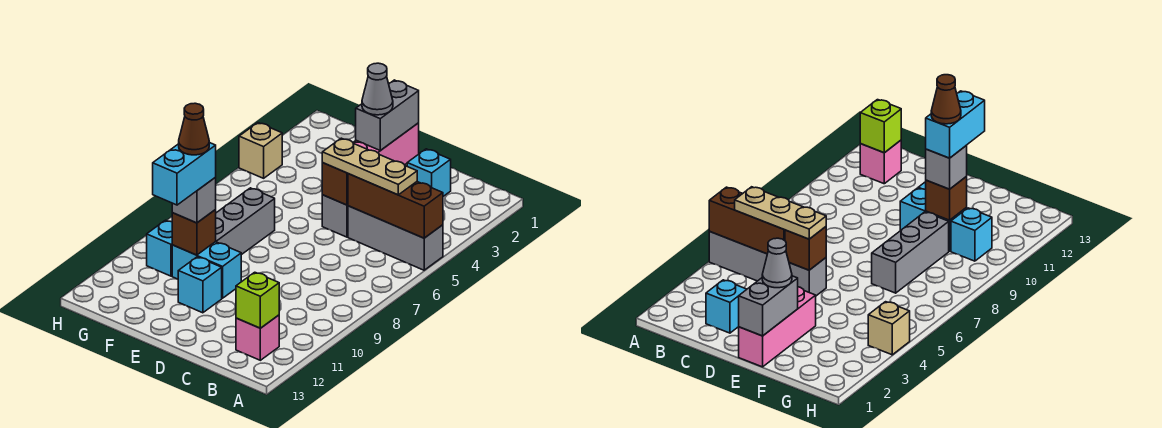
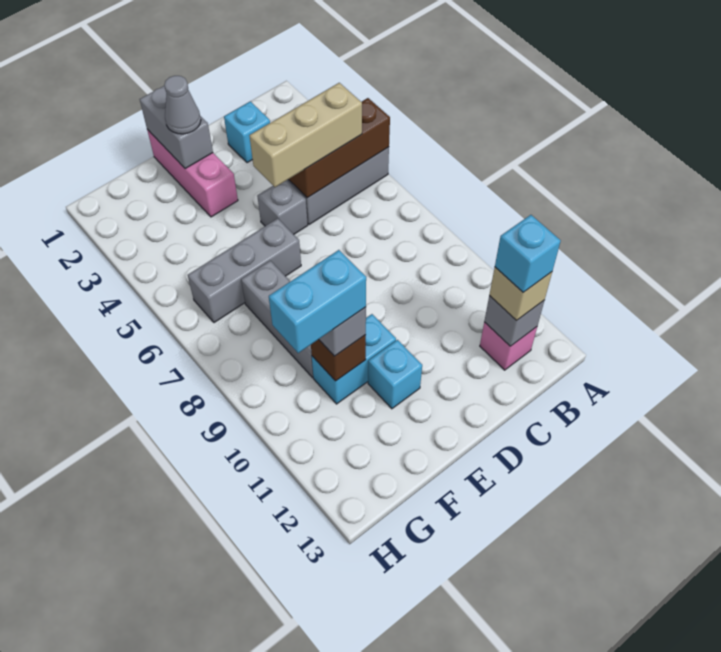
tan 1x3 plate [322,138,417,195] -> tan 1x3 brick [249,83,362,187]
lime 1x1 brick [236,272,279,328] -> grey 1x1 brick [484,296,544,346]
brown 1x1 brick [322,163,348,205] -> none
none -> grey 1x3 brick [188,218,301,323]
cyan 1x2 brick [153,143,216,205] -> cyan 1x2 brick turned to [269,250,366,353]
brown 1x1 cone [179,103,209,155] -> none
cyan 1x1 brick [147,220,172,276] -> cyan 1x1 brick moved to [495,215,561,292]
tan 1x1 brick [239,123,282,178] -> tan 1x1 brick moved to [489,267,552,321]

